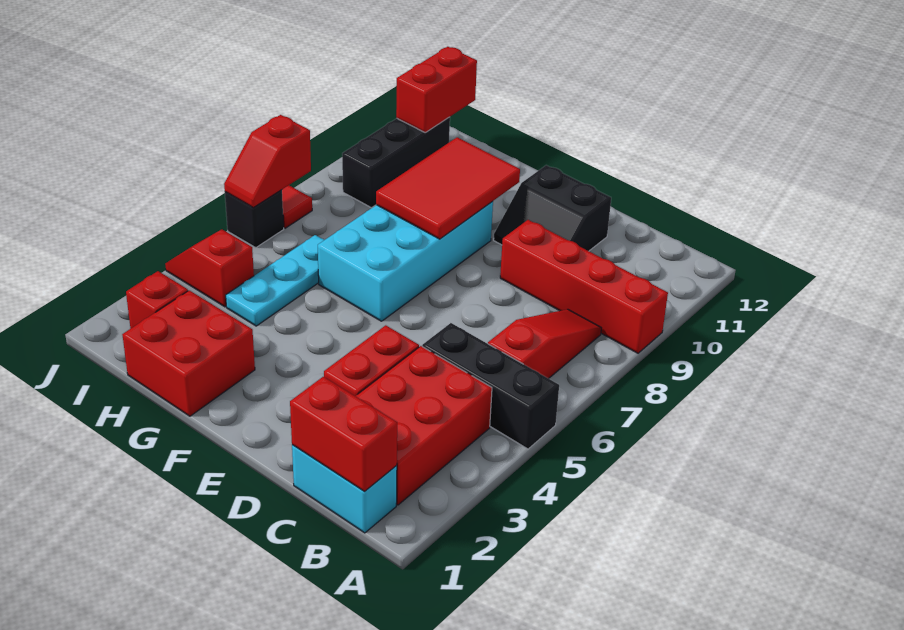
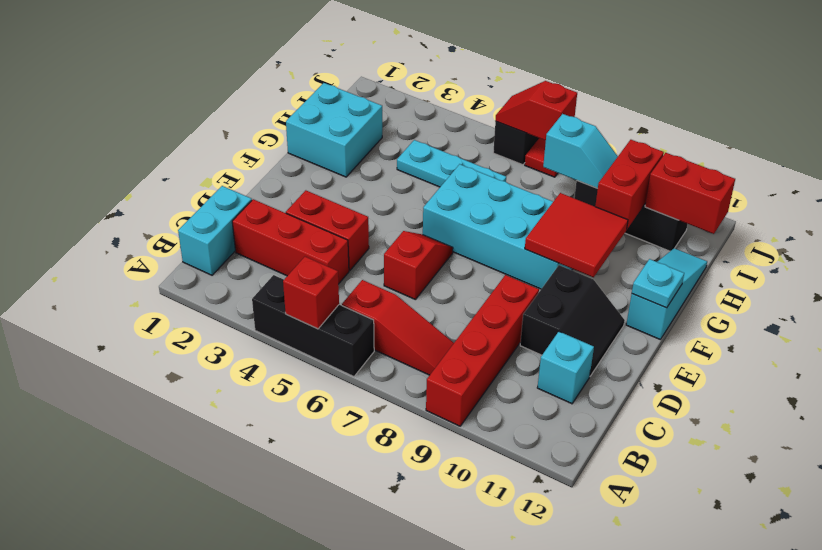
black 1x3 brick [422,323,559,449] -> black 1x3 brick turned to [252,275,374,377]
red 1x2 brick [290,377,397,491] -> red 1x2 brick moved to [595,140,664,229]
red 2x3 brick [356,346,492,505] -> red 1x3 brick [232,199,349,284]
none -> cyan 1x1 brick [537,332,594,404]
black 2x2 slope [494,165,611,251] -> black 2x2 slope turned to [520,265,625,376]
red 2x3 tile [376,137,520,239] -> red 2x2 tile [525,193,628,277]
none -> cyan 1x3 slope [626,248,707,340]
none -> cyan 1x1 plate [632,259,684,308]
red 2x2 brick [122,290,255,416] -> cyan 2x2 brick [286,83,382,177]
red 1x1 brick [126,271,188,329] -> red 1x1 brick moved to [283,257,339,329]
red 1x2 slope [165,229,254,307] -> red 1x2 slope moved to [384,231,453,300]
none -> cyan 1x2 slope [543,114,618,188]

